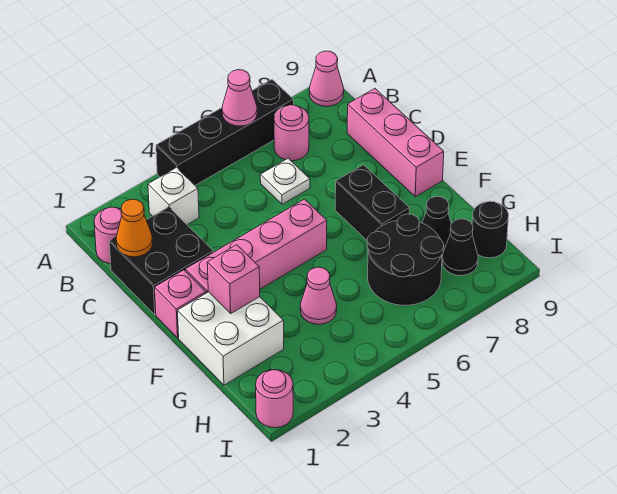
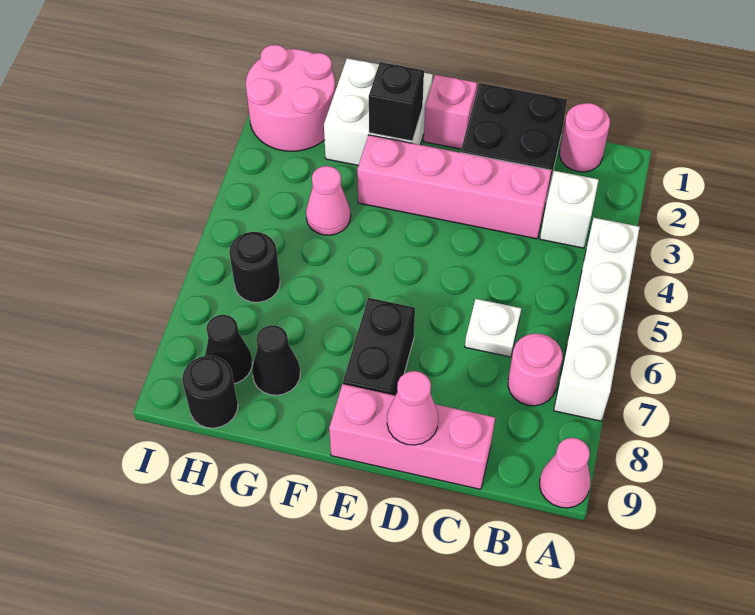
black 1x4 brick [156,80,294,185] -> white 1x4 brick [554,218,640,421]
pink 1x1 cone [222,70,257,126] -> pink 1x1 cone moved to [387,371,438,445]
orange 1x1 cone [116,199,153,257] -> none
pink 1x4 brick [185,199,327,293] -> pink 1x4 brick turned to [357,135,551,239]
black 1x2 brick [335,165,409,240] -> black 1x2 brick turned to [343,298,415,395]
pink 1x1 brick [207,245,260,313] -> black 1x1 brick [369,62,424,141]
black 2x2 round brick [367,214,444,305] -> black 1x1 round brick [229,232,280,302]
pink 1x1 round brick [256,370,293,428] -> pink 2x2 round brick [246,45,335,151]

